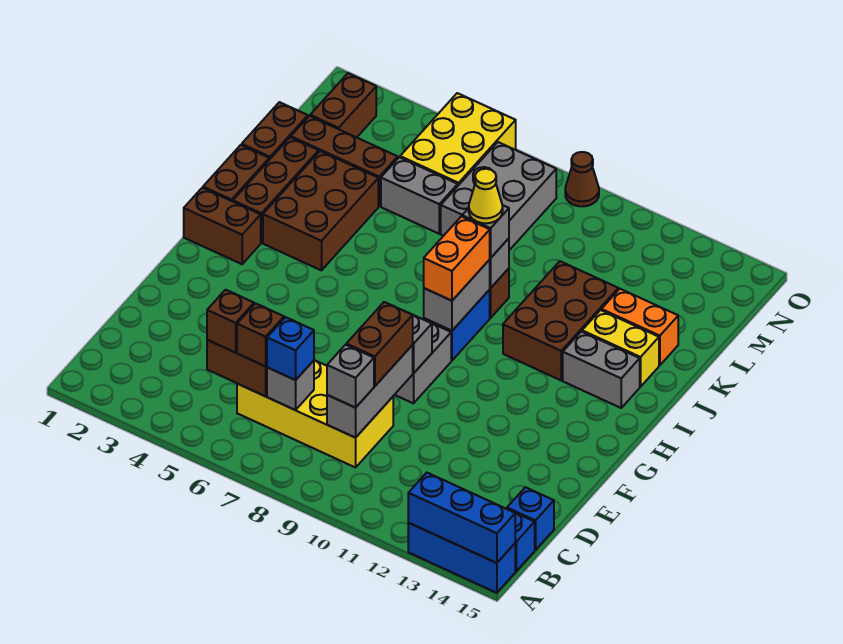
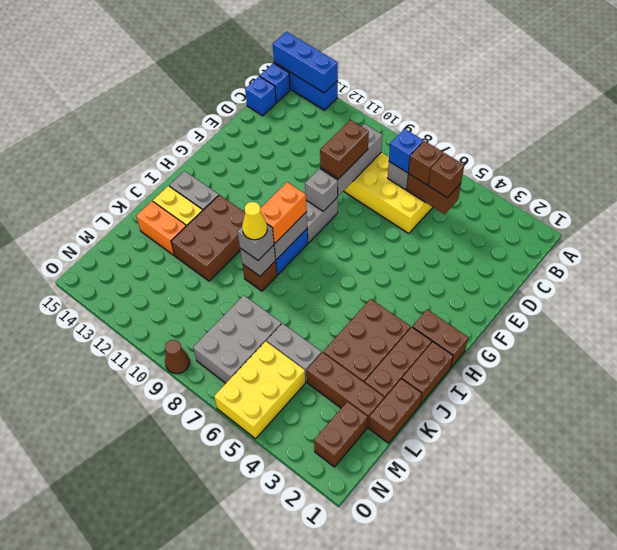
grey 1x1 brick [327,345,374,408] -> none

